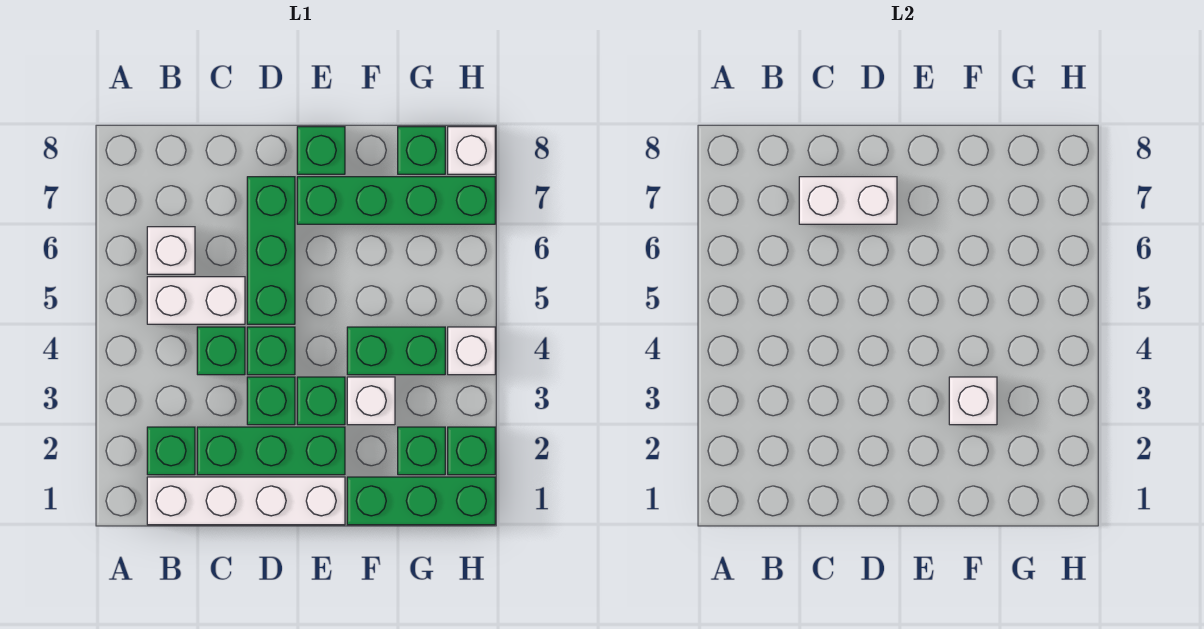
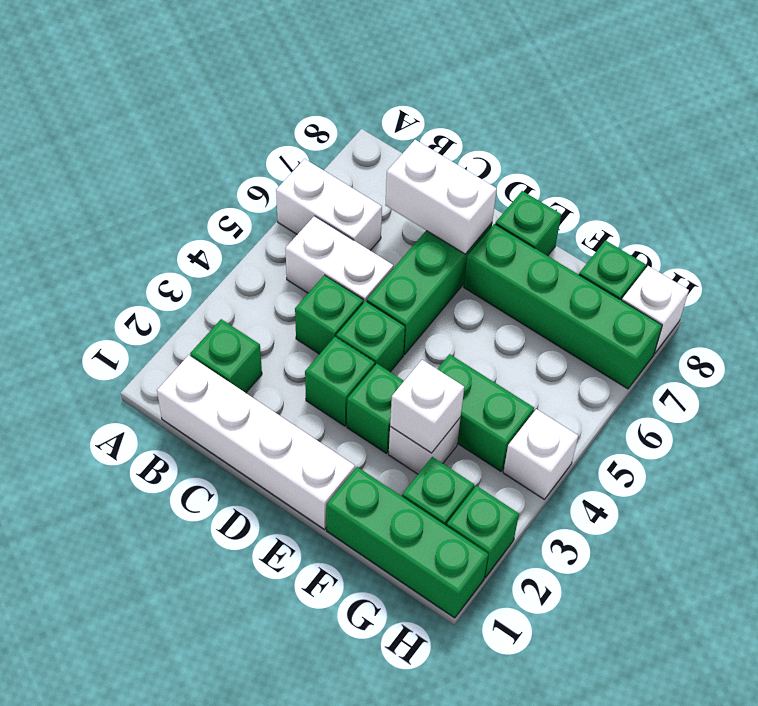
white 1x1 brick [147,227,195,274] -> white 1x2 brick [276,159,382,251]
green 1x3 brick [197,427,345,475] -> none

